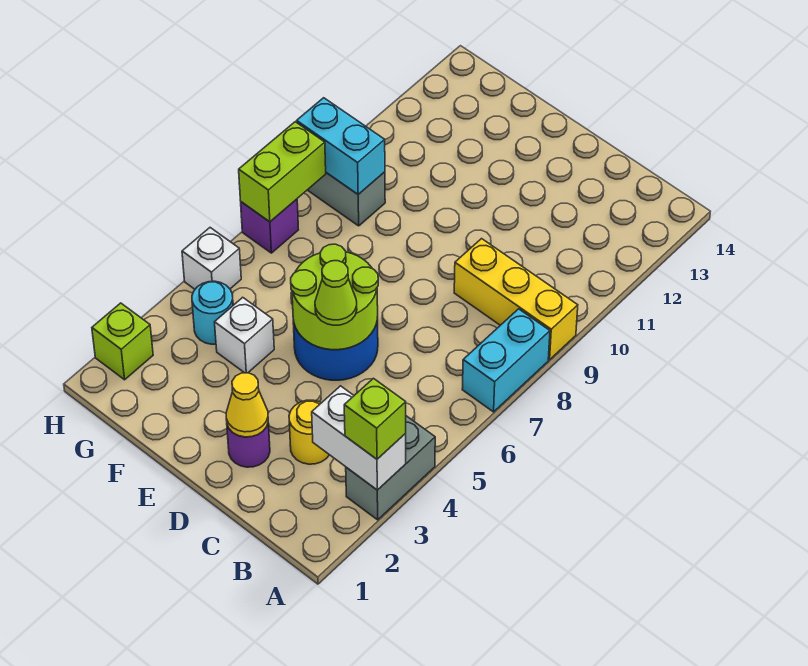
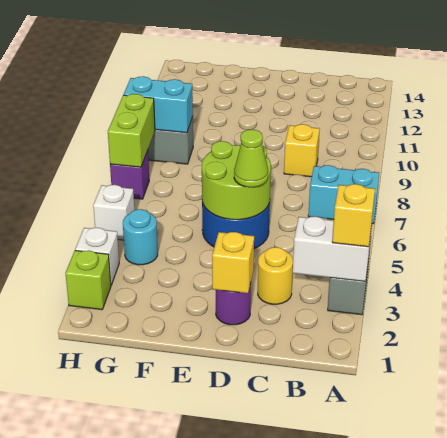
lime 1x1 brick [344,378,406,459] -> yellow 1x1 brick [332,184,375,247]
cyan 1x2 brick [462,309,550,412] -> cyan 1x2 brick turned to [308,165,379,224]
yellow 1x3 brick [454,239,578,360] -> yellow 1x1 brick [284,124,320,177]
yellow 1x1 cone [226,373,268,437] -> yellow 1x1 brick [212,232,254,293]
white 1x1 brick [215,297,274,373] -> white 1x1 brick moved to [75,228,119,285]

